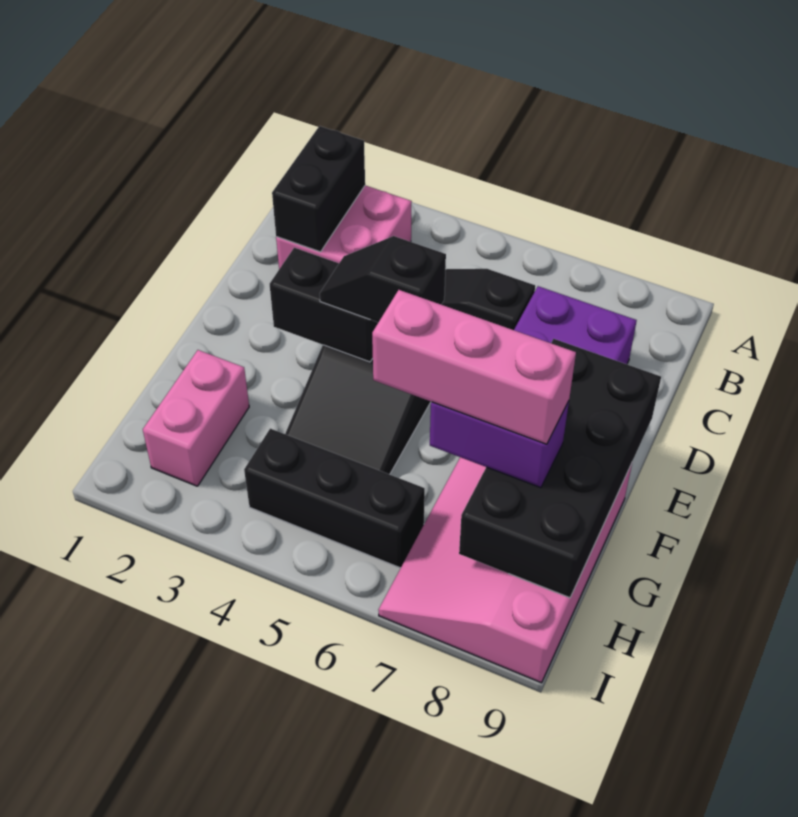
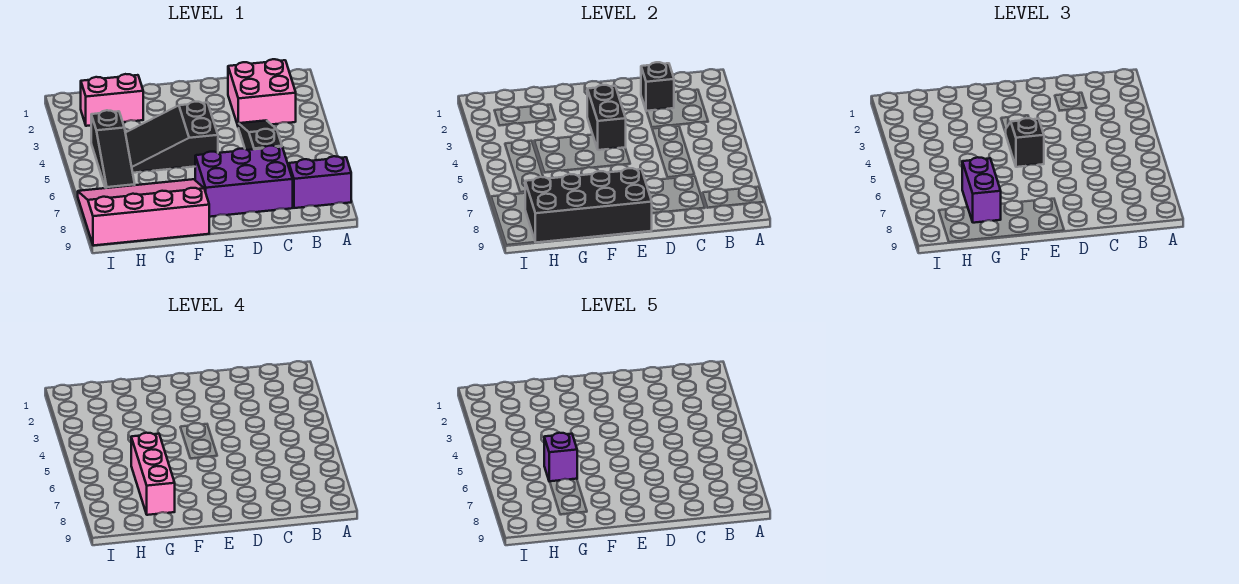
none -> purple 1x2 brick [289,156,351,208]
black 1x2 brick [272,126,365,252] -> black 1x1 brick [641,62,674,111]
none -> purple 1x1 brick [544,433,577,482]
black 1x3 brick [244,429,425,568] -> black 1x3 slope [91,110,135,188]

